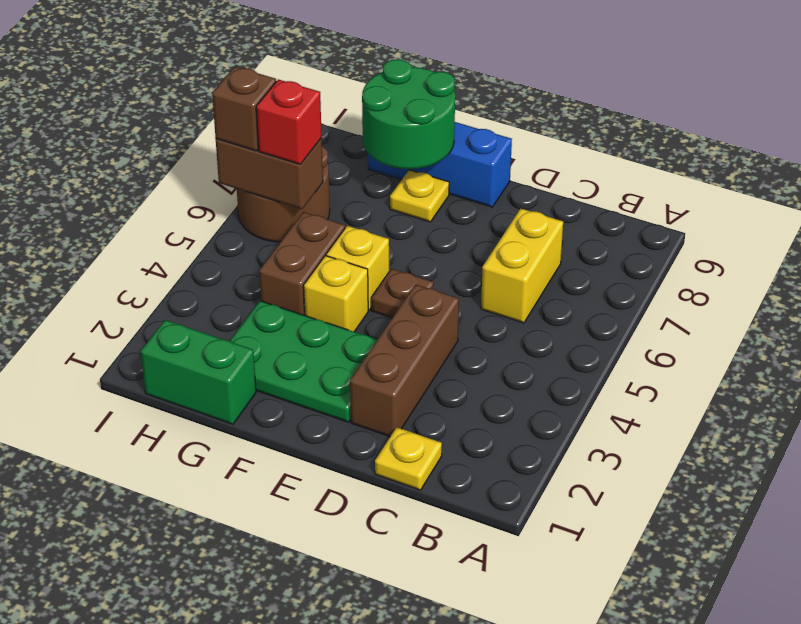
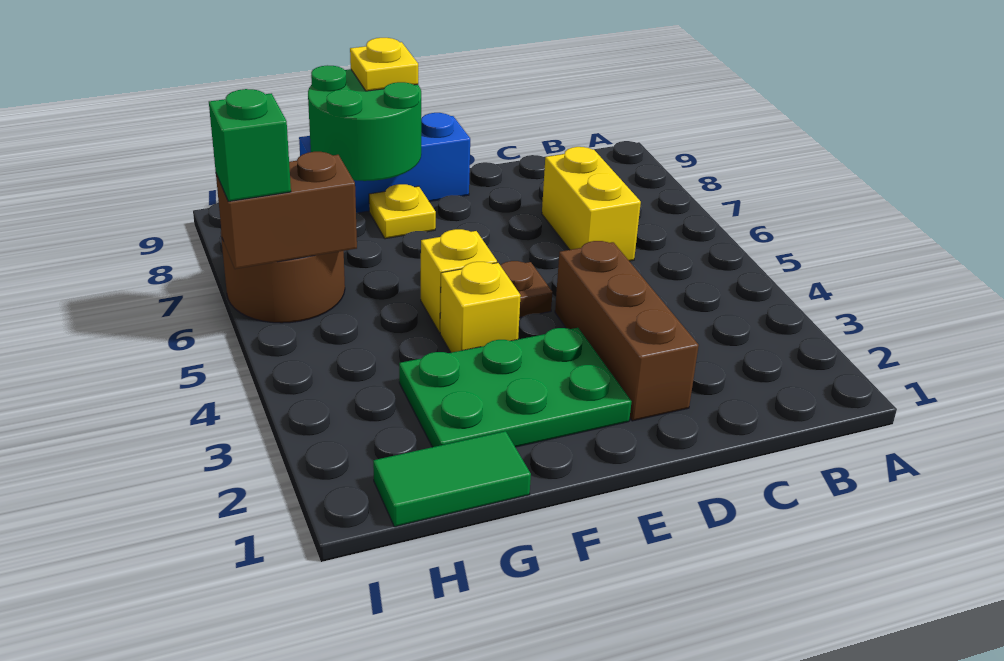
yellow 1x1 plate [375,427,442,490] -> yellow 1x1 plate moved to [350,38,418,91]
green 1x2 brick [141,320,256,424] -> green 1x2 tile [373,431,531,527]
brown 1x2 brick [259,212,345,315] -> none
red 1x1 brick [256,79,322,165] -> none
brown 1x1 brick [212,67,276,151] -> green 1x1 brick [209,89,291,201]

